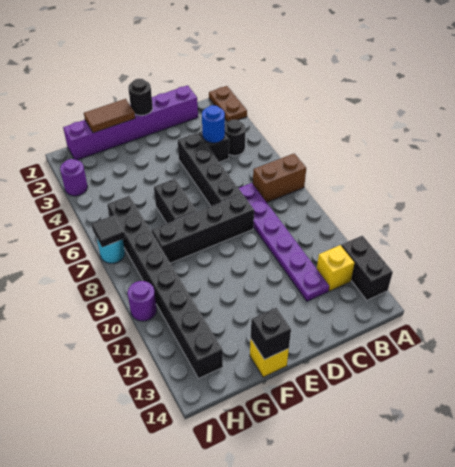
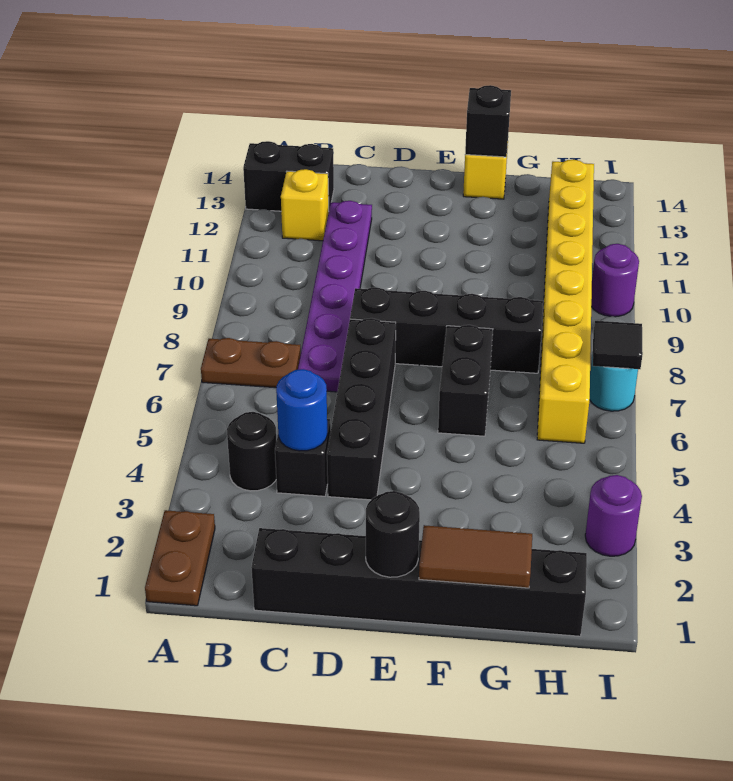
brown 1x2 brick [253,153,306,202] -> brown 1x2 plate [201,338,301,388]
black 1x2 brick [341,236,393,300] -> black 1x2 brick turned to [243,141,334,211]
purple 1x6 brick [63,85,198,160] -> black 1x6 brick [251,528,587,636]
black 1x8 brick [107,196,223,379] -> yellow 1x8 brick [537,160,594,443]

